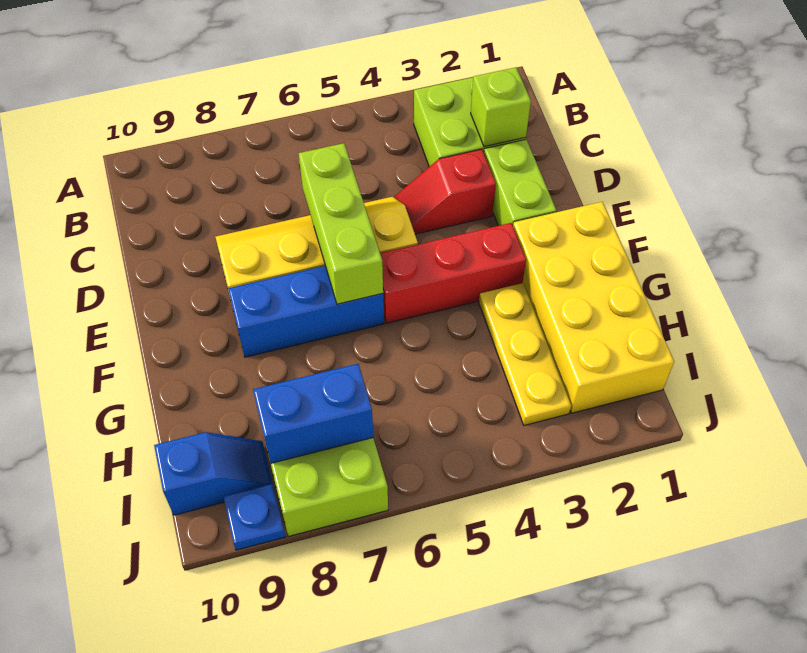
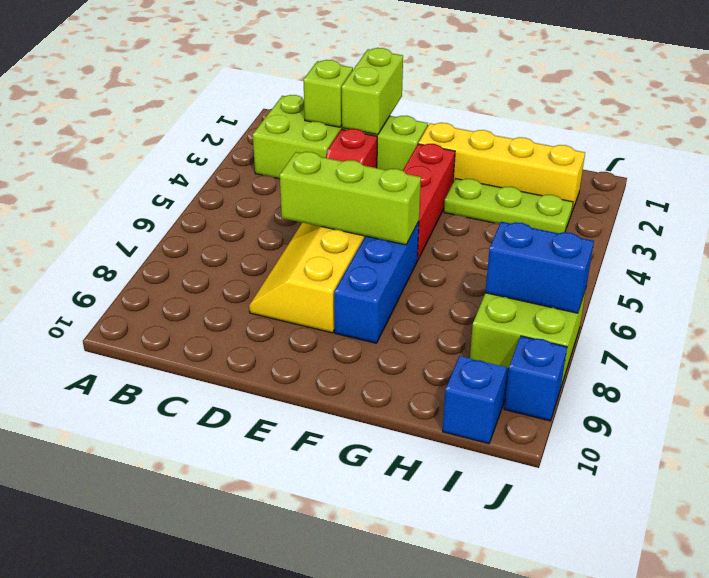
none -> lime 1x2 brick [342,48,403,135]
yellow 2x4 brick [513,202,674,413] -> yellow 1x4 brick [418,123,585,211]
yellow 1x3 plate [479,283,571,425] -> lime 1x3 plate [444,179,573,233]
blue 1x2 brick [253,364,373,463] -> blue 1x2 brick turned to [485,222,594,313]
blue 1x1 plate [224,484,285,550] -> blue 1x1 brick [504,336,567,421]

